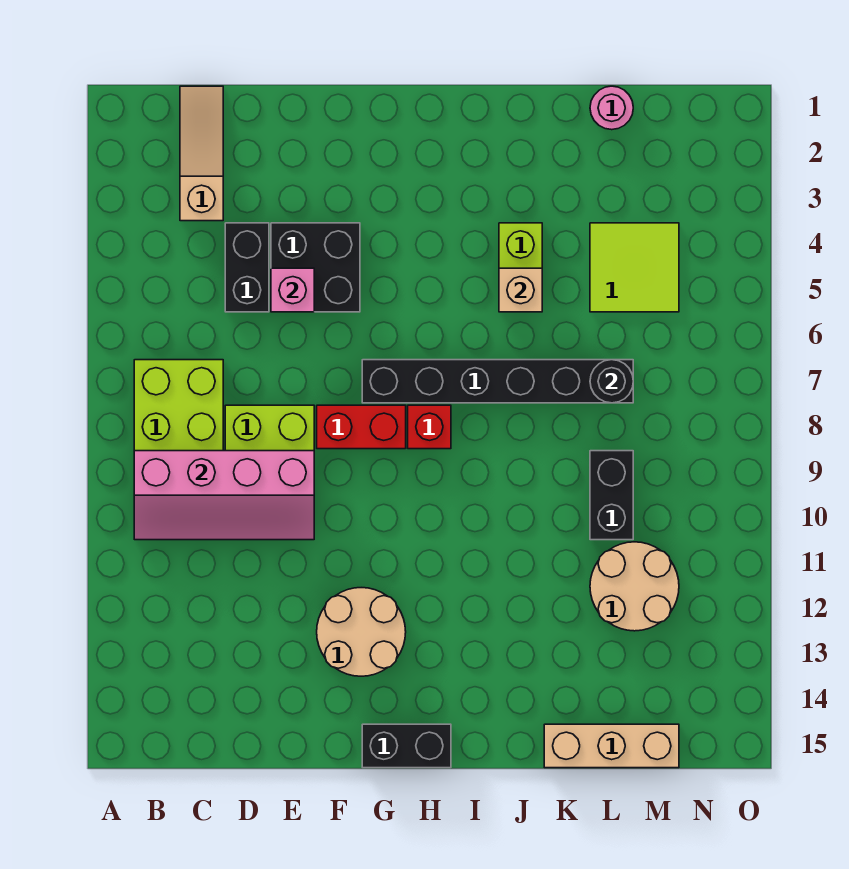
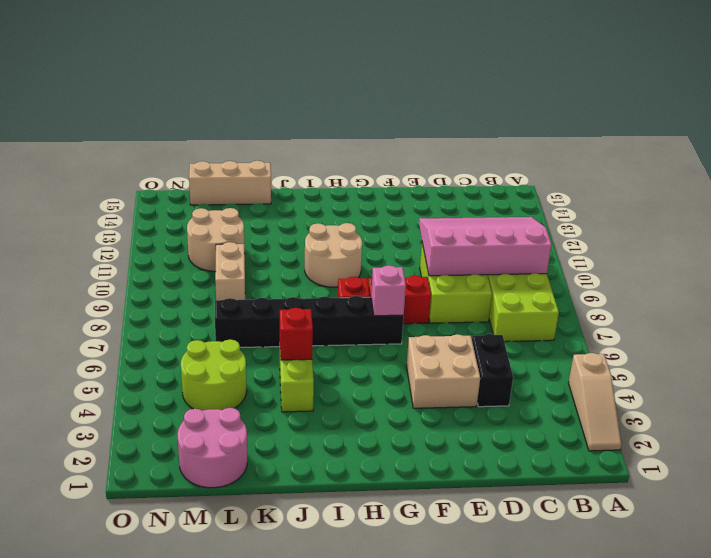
pink 2x4 slope [134,451,314,540] -> pink 3x4 slope [419,217,552,276]
tan 1x3 slope [180,86,223,221] -> tan 1x3 slope moved to [569,353,622,451]
black 2x2 brick [271,223,360,312] -> tan 2x2 brick [406,334,480,408]
pink 1x1 brick [271,268,314,312] -> pink 1x1 brick moved to [371,265,406,316]
tan 2x2 round brick [317,588,406,676] -> tan 2x2 round brick moved to [305,223,362,287]
black 1x2 brick [362,724,451,768] -> none
tan 1x1 brick [499,268,542,312] -> red 1x1 brick [280,308,313,360]
pink 1x1 round brick [590,86,633,130] -> pink 2x2 round brick [177,408,247,488]
lime 2x2 tile [590,223,679,312] -> lime 2x2 round brick [181,340,247,411]
black 1x1 round brick [590,360,633,403] -> none
black 1x2 brick [590,451,633,540] -> tan 1x2 brick [215,242,245,300]

